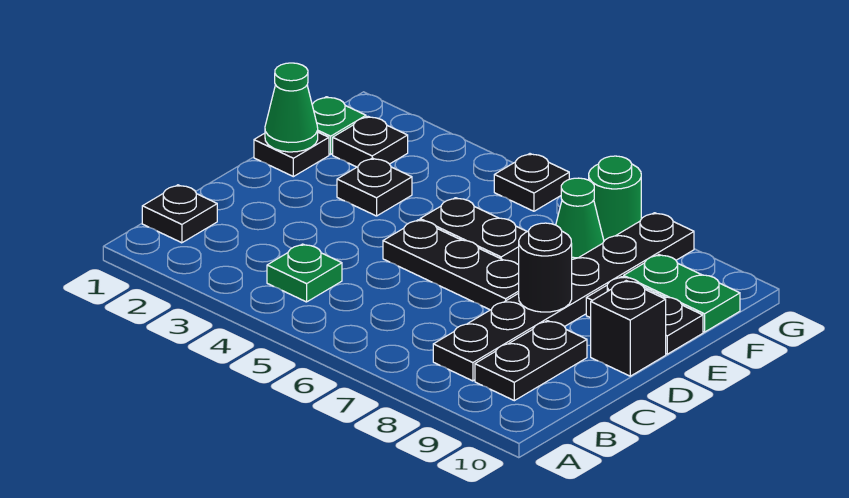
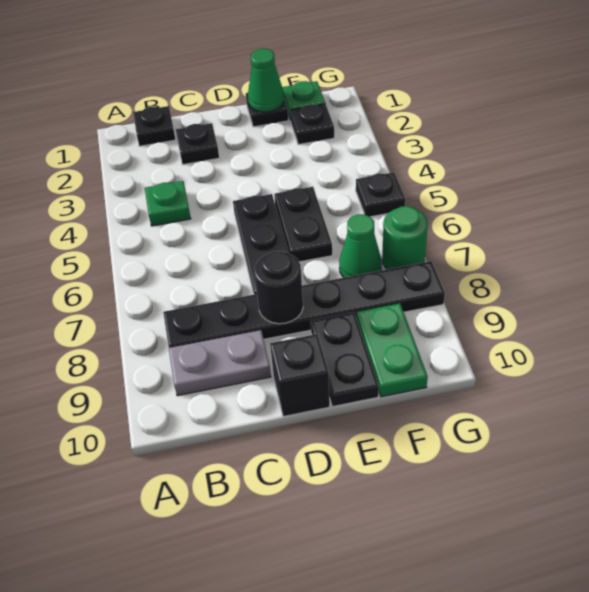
black 1x2 plate [475,321,587,401] -> grey 1x2 plate [169,330,271,396]
black 1x1 plate [337,158,412,216] -> black 1x1 plate moved to [176,123,219,164]

